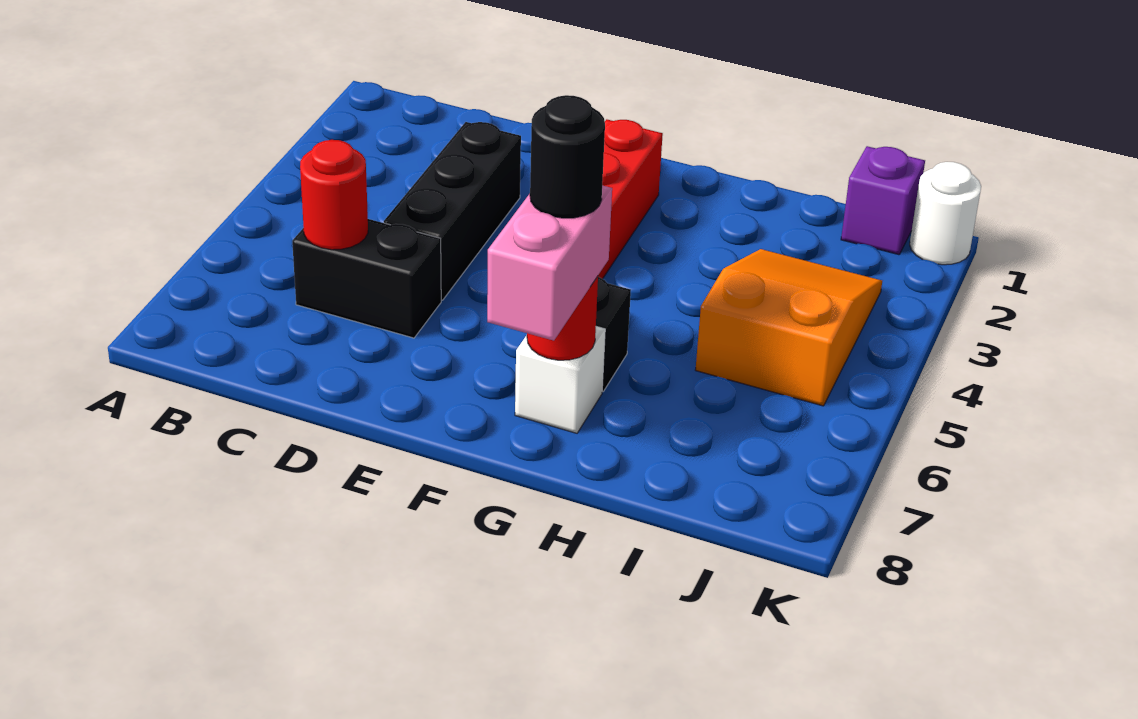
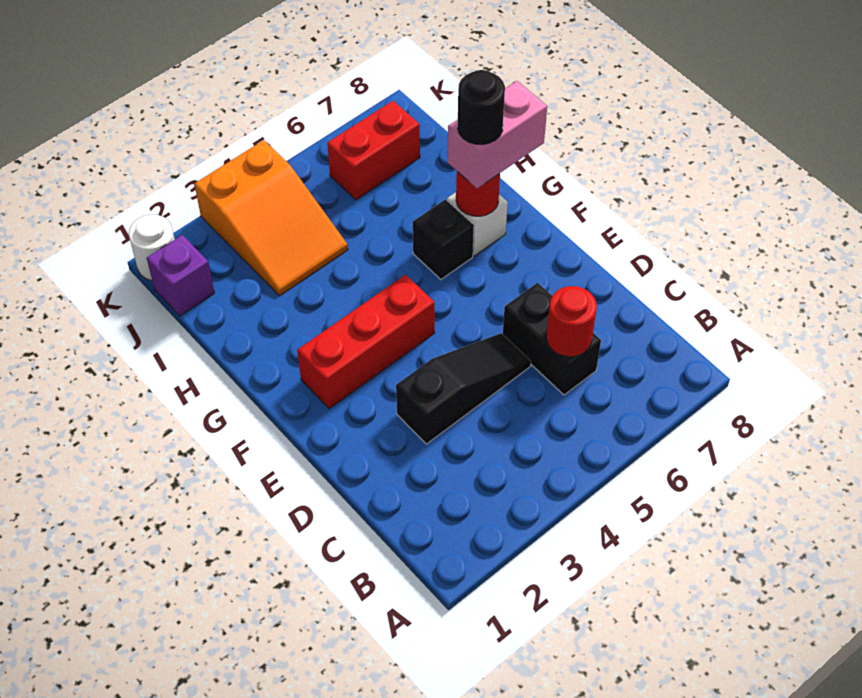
black 1x3 brick [384,122,521,300] -> black 1x3 slope [396,333,531,444]
orange 2x3 slope [696,249,882,406] -> orange 2x3 slope turned to [194,140,348,296]
none -> red 1x2 brick [327,101,420,200]

